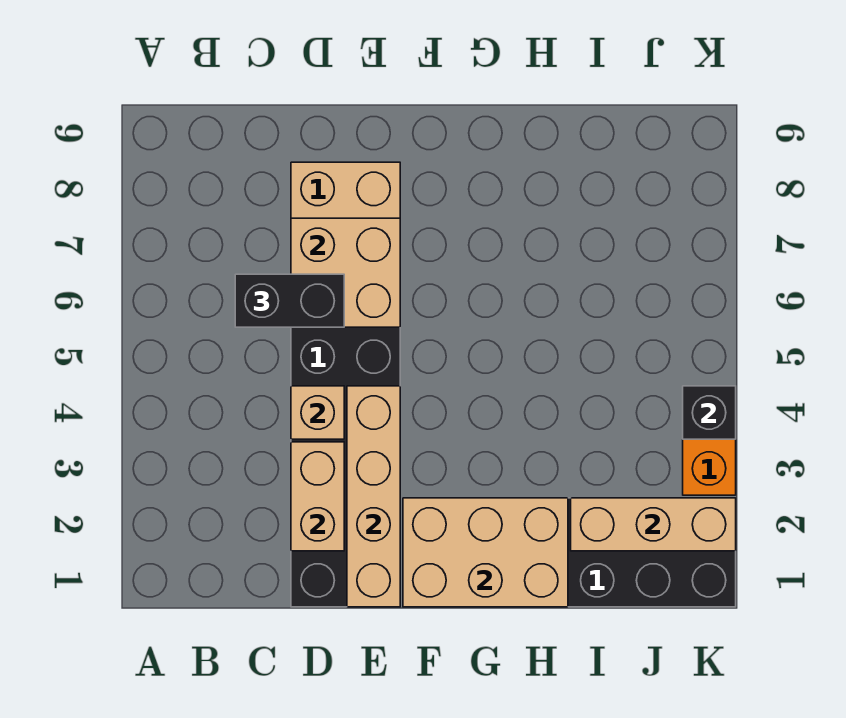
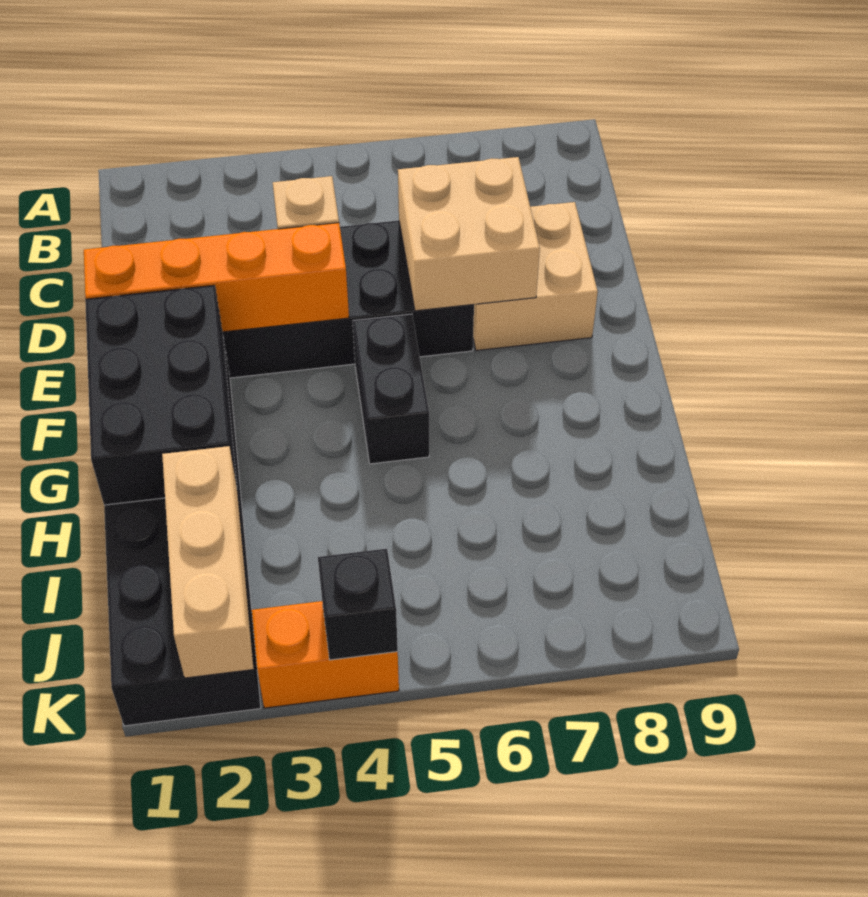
black 1x2 brick [235,274,344,327] -> black 1x2 brick moved to [353,314,429,464]
tan 1x2 brick [291,442,344,551] -> none
tan 1x4 brick [347,386,400,607] -> orange 1x4 brick [84,223,349,332]
tan 2x3 brick [403,498,568,607] -> black 2x3 brick [85,285,237,505]

